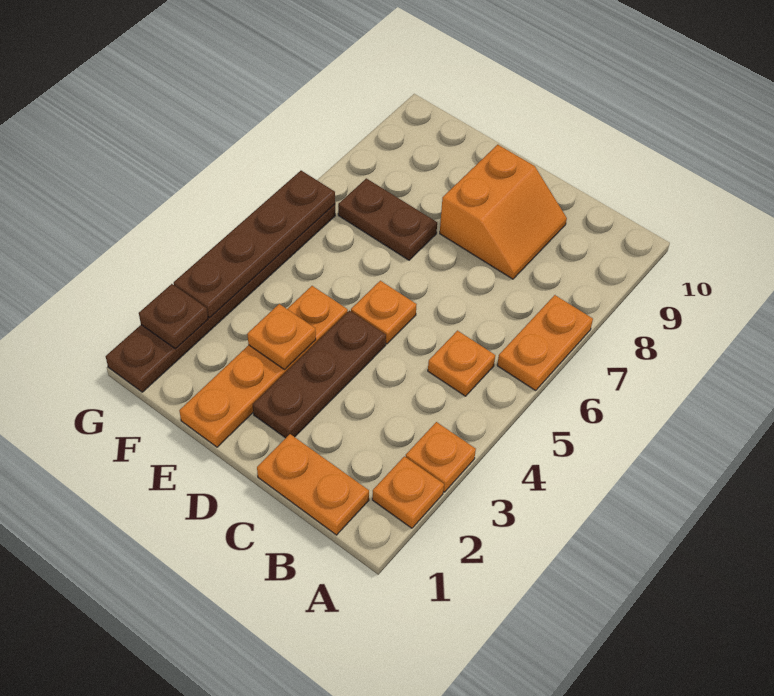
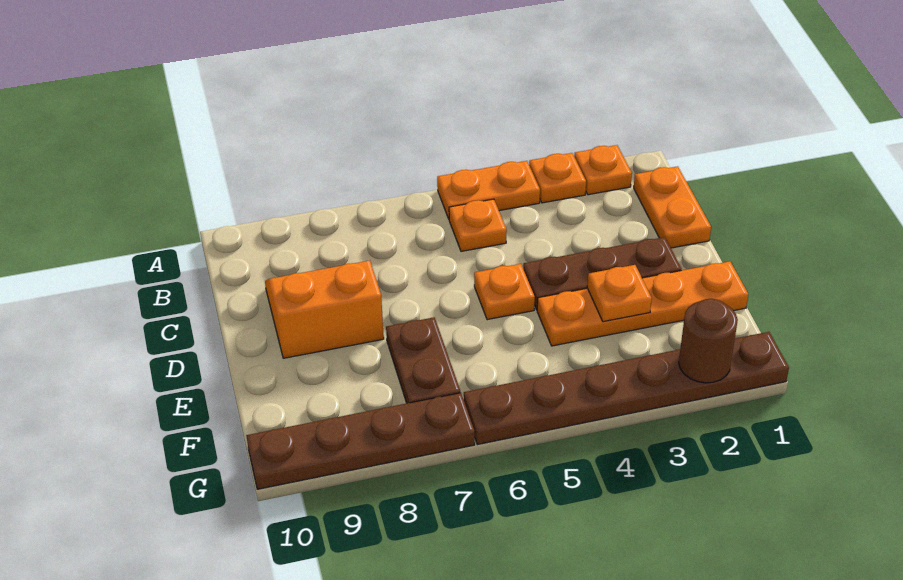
orange 1x2 plate [497,295,593,391] -> orange 1x2 plate moved to [437,161,540,219]
brown 1x1 plate [139,284,208,349] -> brown 1x1 round brick [679,299,738,383]
brown 1x4 plate [174,171,335,317] -> brown 1x4 plate moved to [246,393,475,489]

